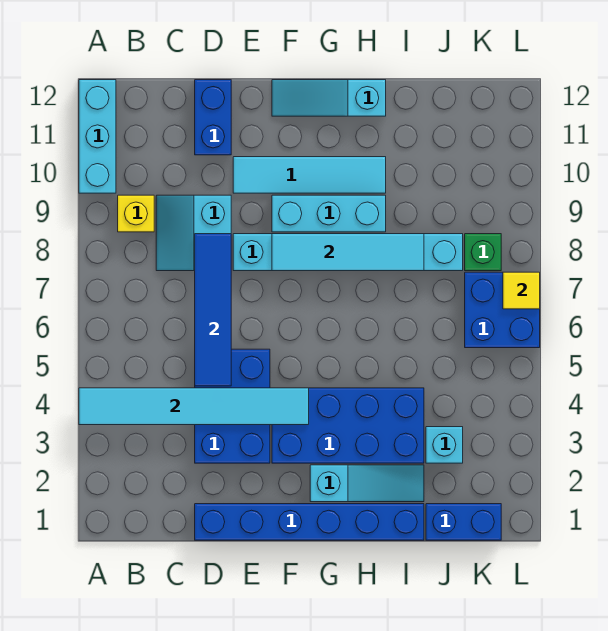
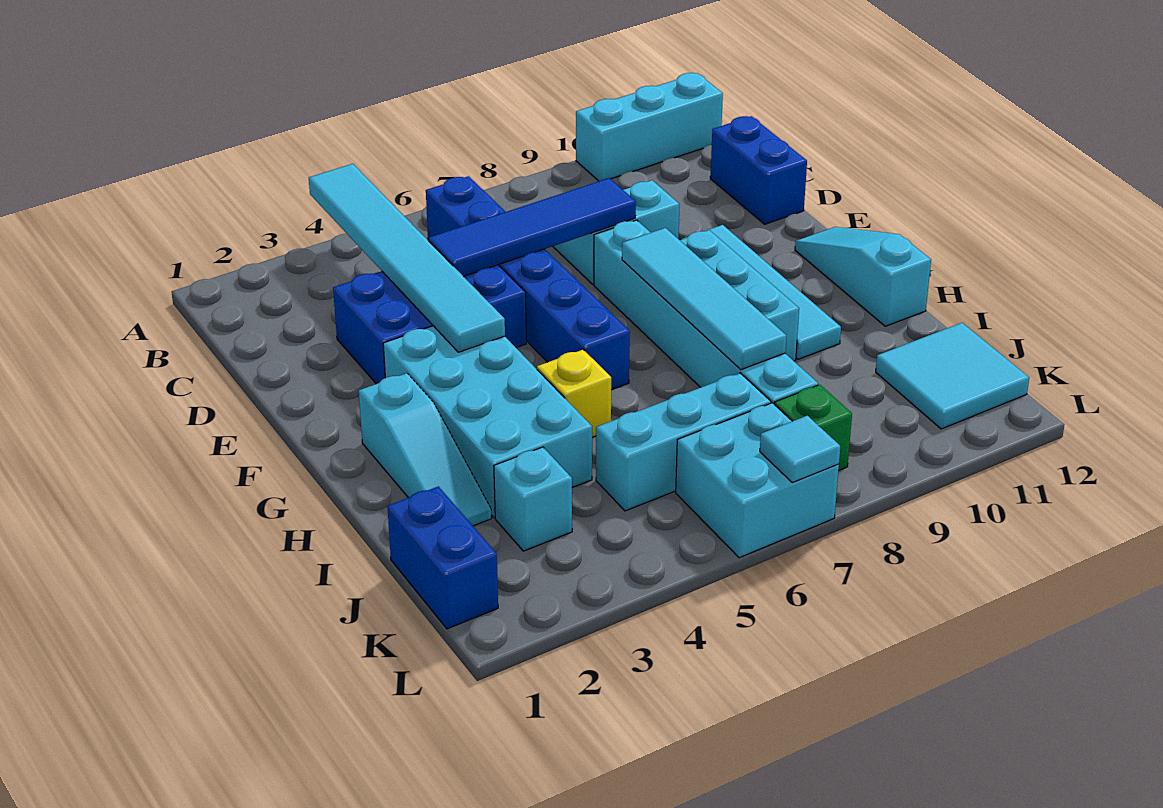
yellow 1x1 brick [118,195,154,232] -> yellow 1x1 brick moved to [537,350,611,437]
blue 1x6 brick [195,504,424,540] -> blue 1x6 brick moved to [426,176,630,390]
blue 1x2 brick [195,80,231,155] -> blue 1x2 brick turned to [710,116,807,224]
blue 2x4 brick [272,388,424,463] -> cyan 2x4 brick [383,326,592,518]
none -> cyan 1x3 brick [596,373,771,511]
none -> cyan 2x2 tile [876,323,1029,429]
blue 2x2 brick [465,272,540,348] -> cyan 2x2 brick [676,403,839,558]
yellow 1x1 tile [503,272,540,309] -> cyan 1x1 tile [760,416,840,483]

